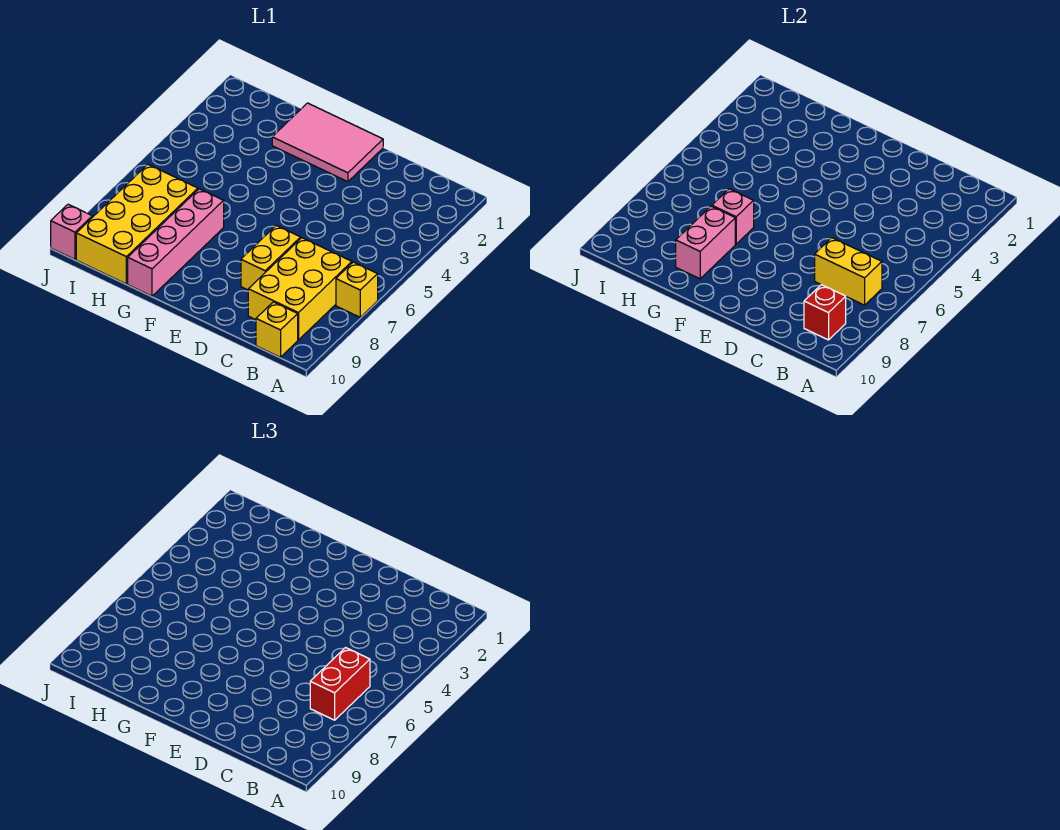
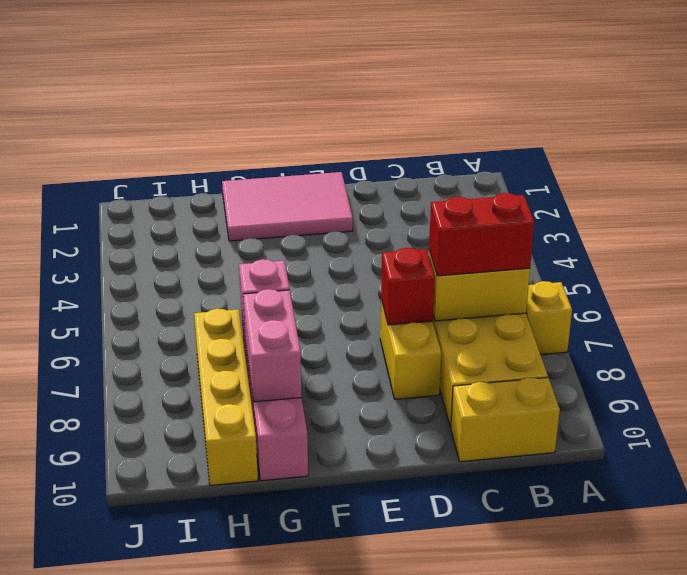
red 1x2 brick [310,648,370,720] -> red 1x2 brick turned to [429,193,534,276]
red 1x1 brick [804,285,846,340] -> red 1x1 brick moved to [381,248,435,325]
yellow 1x1 brick [256,302,298,357] -> yellow 1x2 brick [451,377,560,462]
yellow 2x4 brick [76,164,198,284] -> yellow 1x4 brick [194,309,258,486]
pink 1x1 brick [51,204,92,259] -> none

